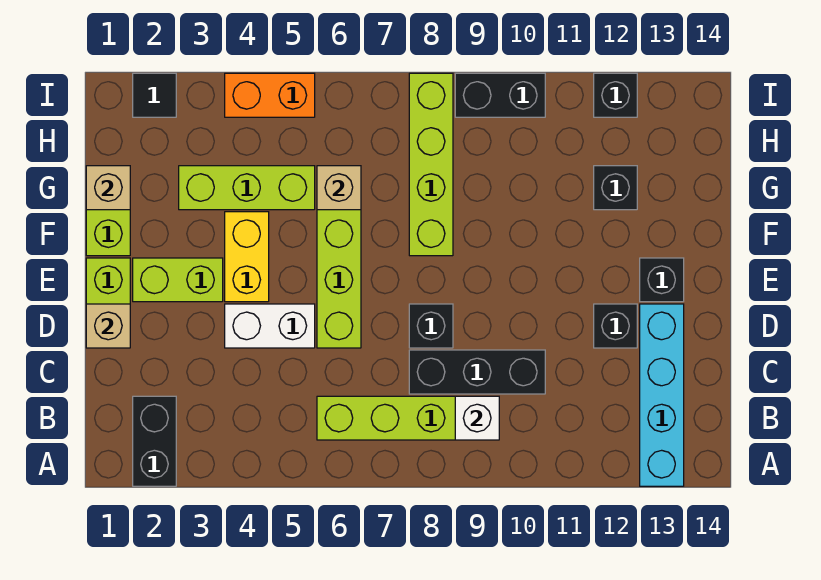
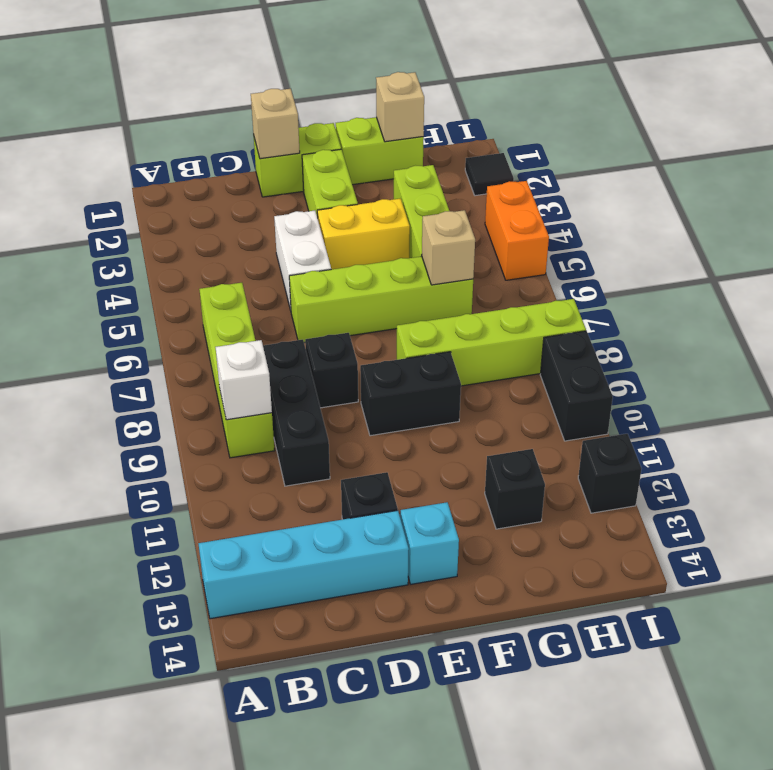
black 1x2 brick [133,396,176,486] -> black 1x2 brick moved to [360,352,461,436]
black 1x1 brick [640,258,684,302] -> cyan 1x1 brick [400,502,459,584]

